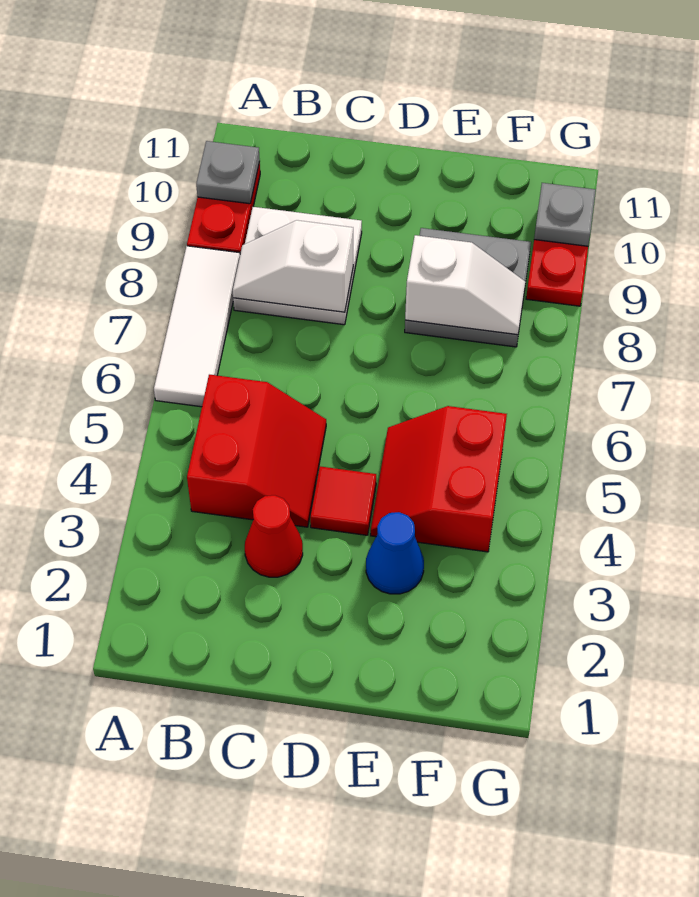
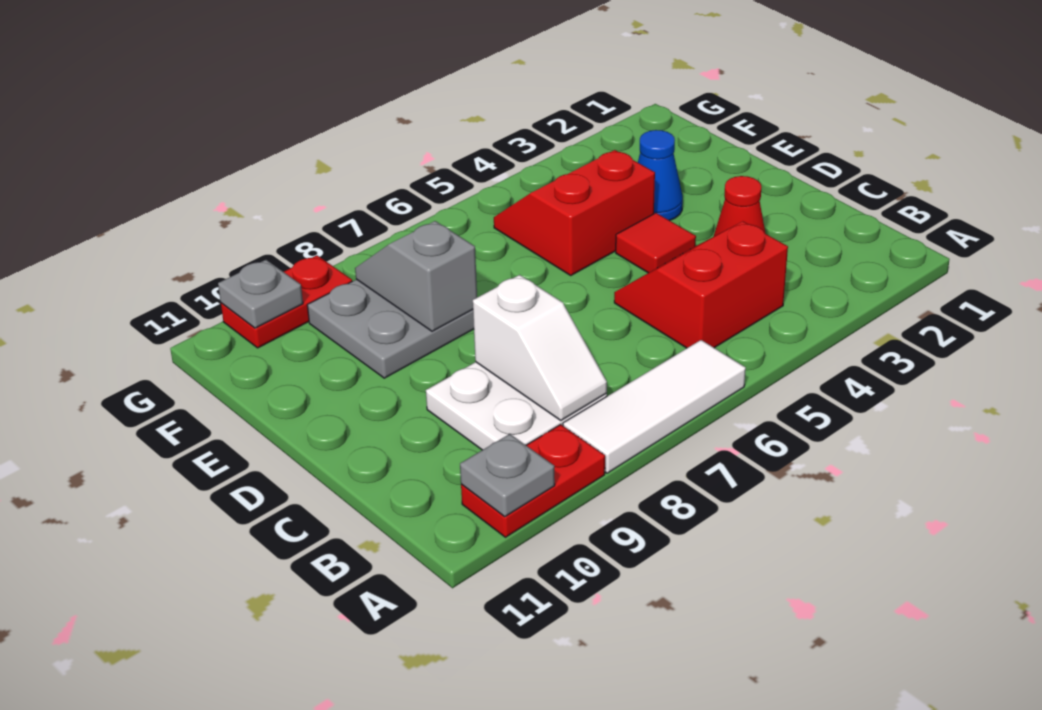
red 2x2 slope [371,406,507,552] -> red 2x2 slope turned to [494,150,655,275]
white 1x2 slope [405,235,525,335] -> grey 1x2 slope [355,221,477,331]

